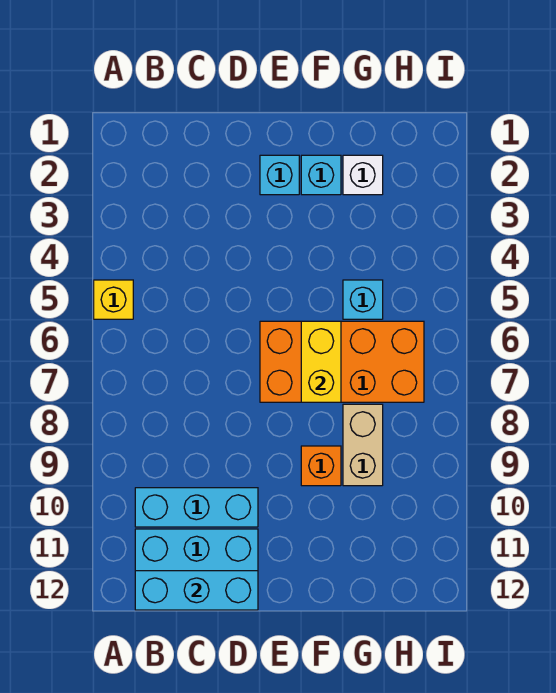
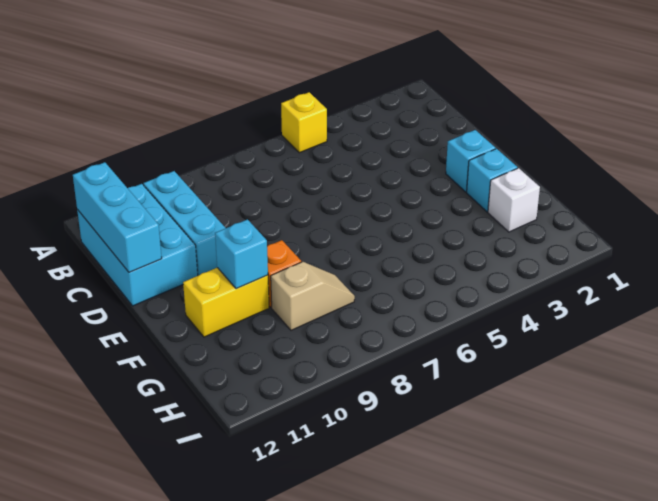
orange 2x4 brick [260,321,424,402] -> none
yellow 1x2 brick [301,321,341,402] -> yellow 1x2 brick moved to [183,268,269,337]
cyan 1x1 brick [343,280,383,319] -> cyan 1x1 brick moved to [215,219,268,289]
tan 1x2 brick [343,404,383,486] -> tan 1x2 slope [271,262,355,330]

